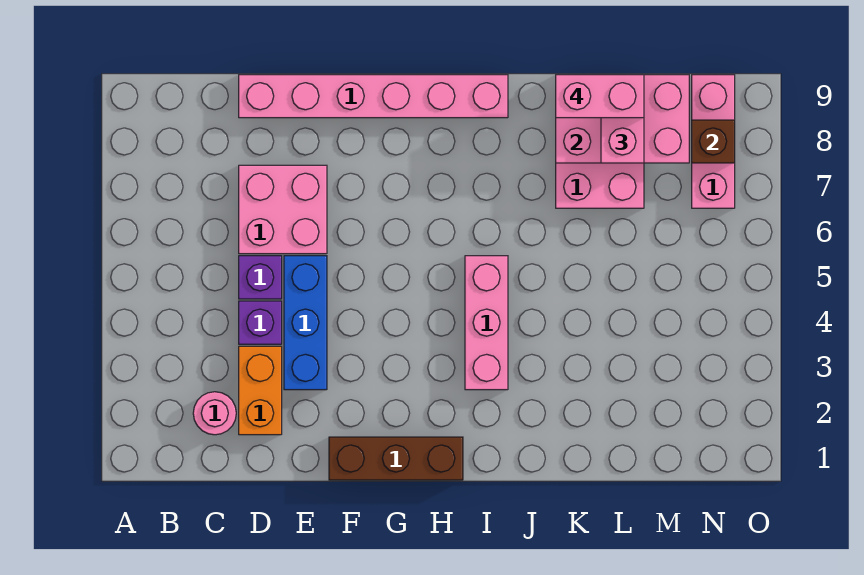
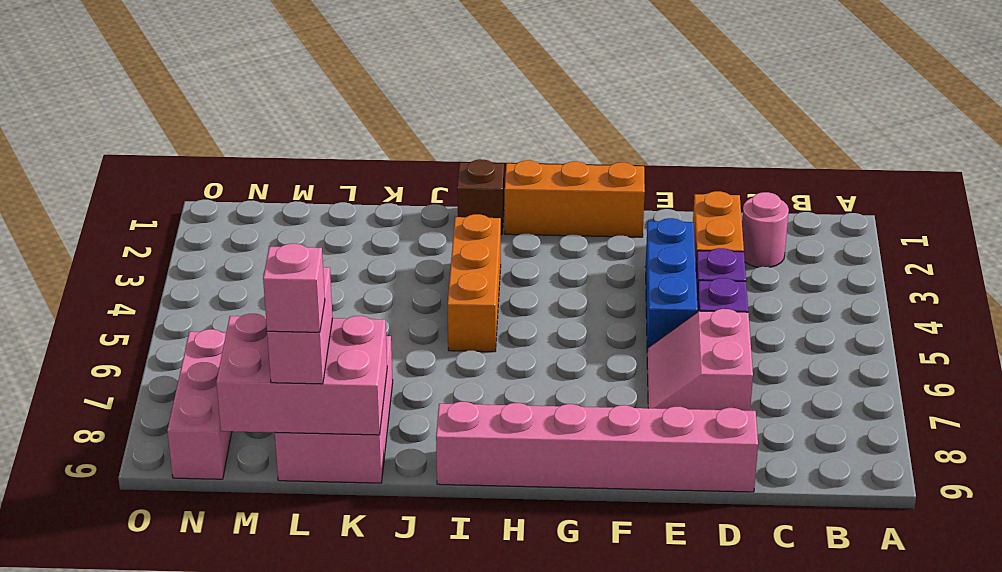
pink 2x2 brick [239,165,327,254] -> pink 2x2 slope [647,309,753,411]
brown 1x3 brick [329,437,463,480] -> orange 1x3 brick [505,160,645,237]
pink 1x3 brick [465,256,508,390] -> orange 1x3 brick [448,214,501,352]
pink 1x2 brick [556,75,644,118] -> pink 1x1 brick [263,244,325,332]
brown 1x1 brick [692,120,735,163] -> brown 1x1 brick moved to [458,159,504,234]

